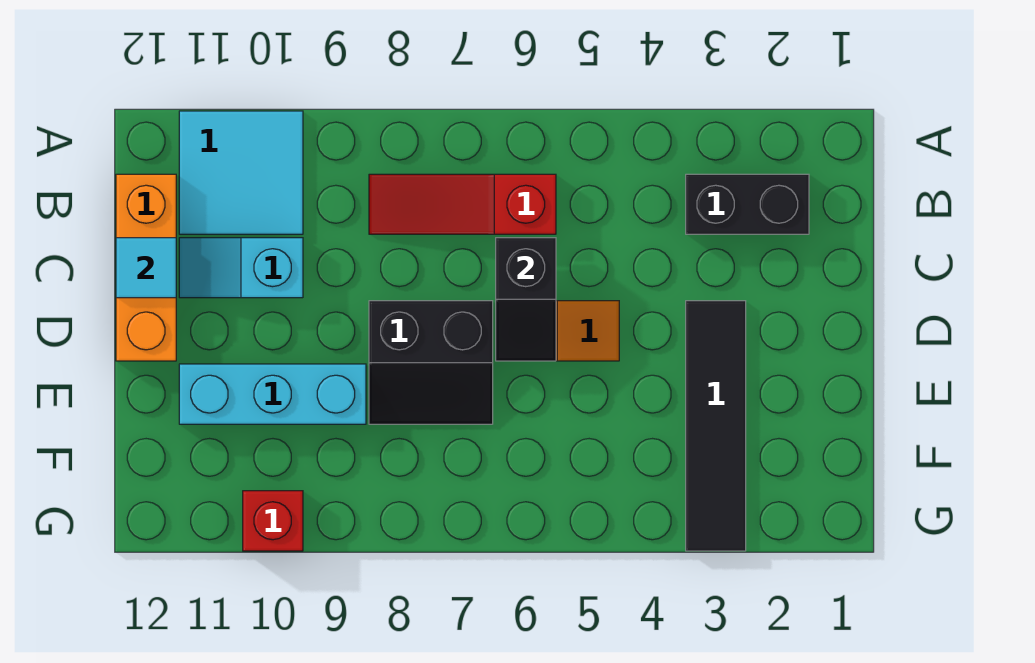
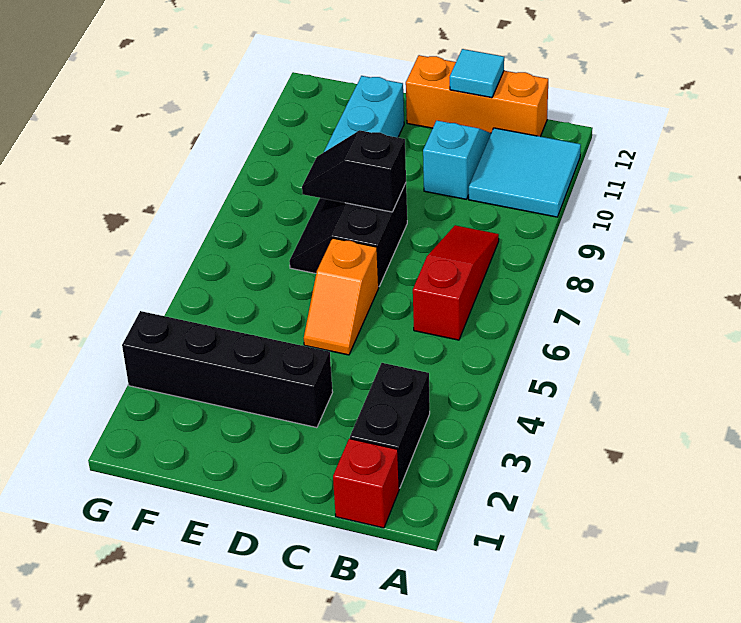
black 1x2 slope [496,238,556,361] -> black 1x2 slope moved to [302,130,406,212]
black 1x4 tile [686,301,746,551] -> black 1x4 brick [122,311,333,428]
red 1x1 brick [243,491,303,551] -> red 1x1 brick moved to [333,439,399,528]

